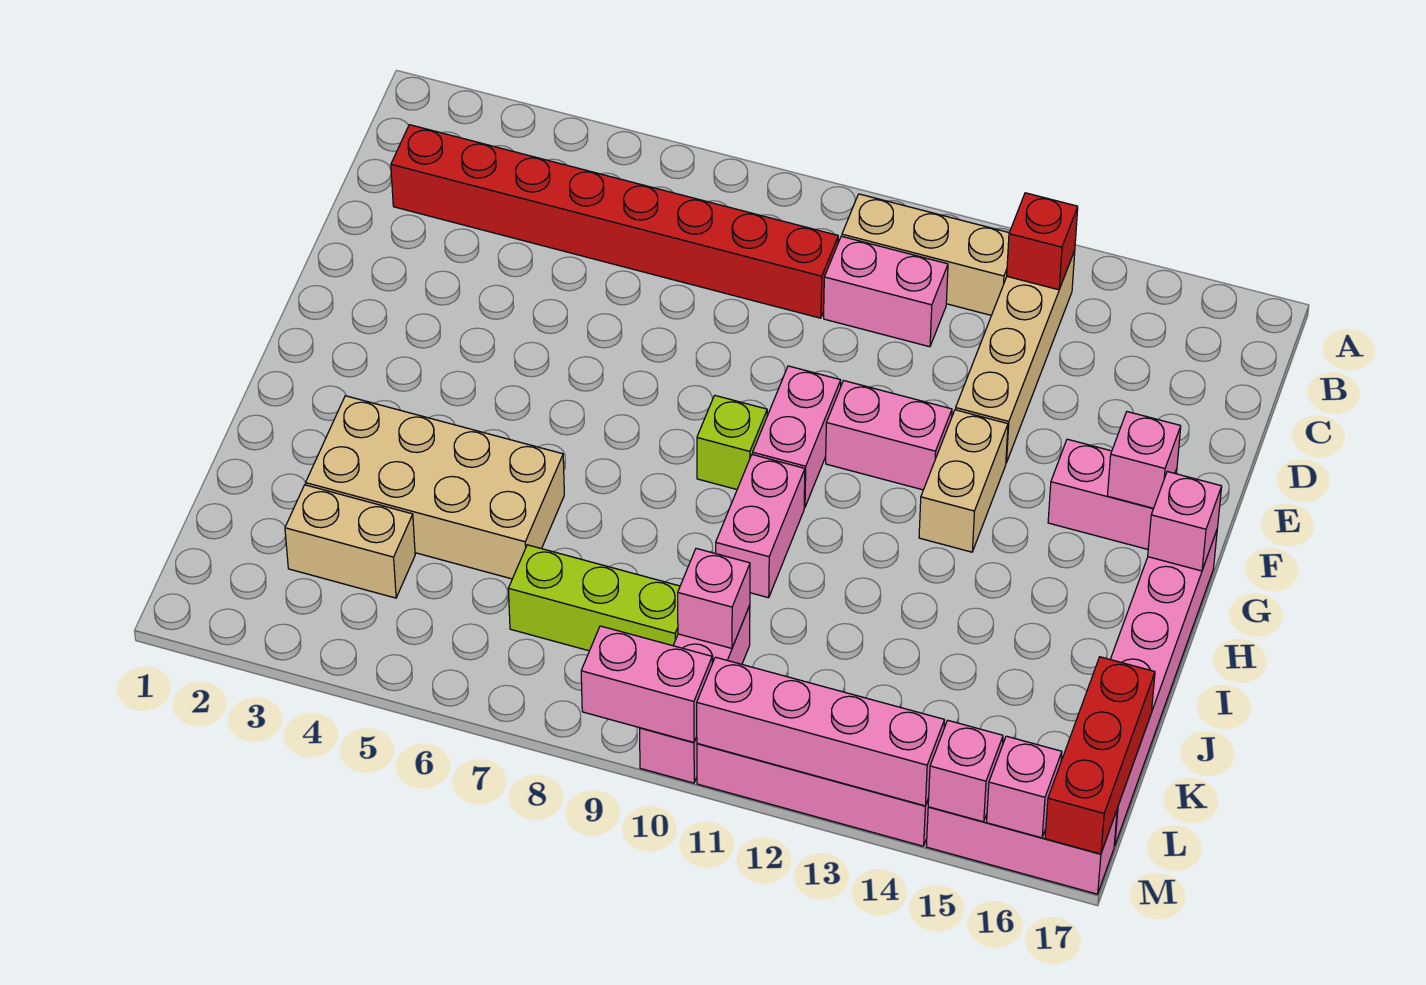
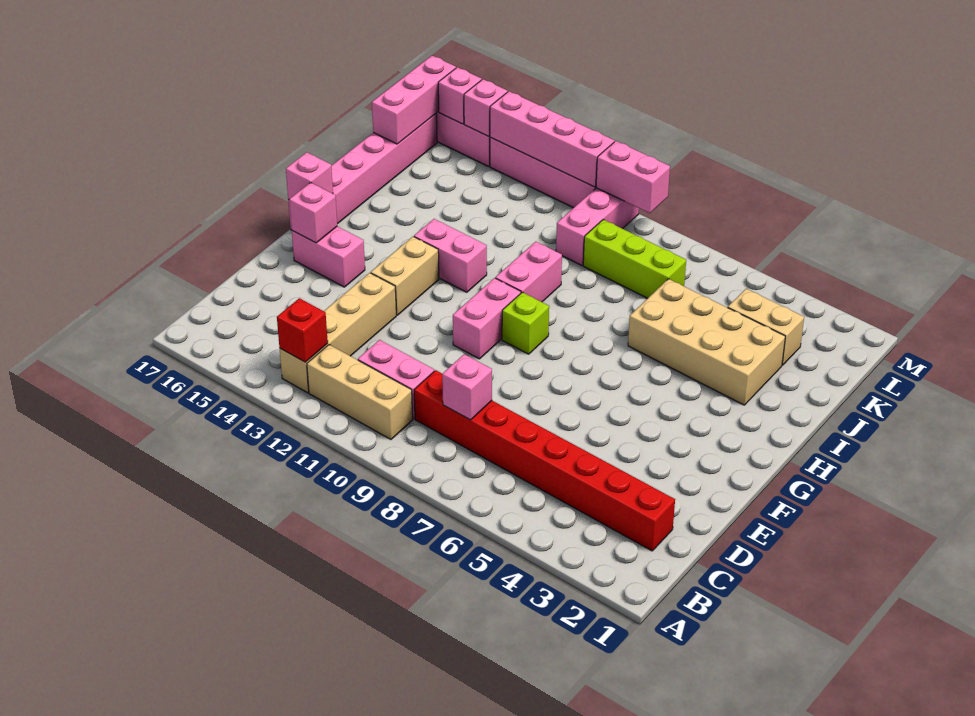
pink 1x2 brick [826,381,952,490] -> pink 1x2 brick moved to [414,219,487,292]
pink 1x1 brick [678,548,750,648] -> pink 1x1 brick moved to [442,354,492,420]
red 1x3 brick [1045,657,1155,854] -> pink 1x3 brick [372,56,456,144]

